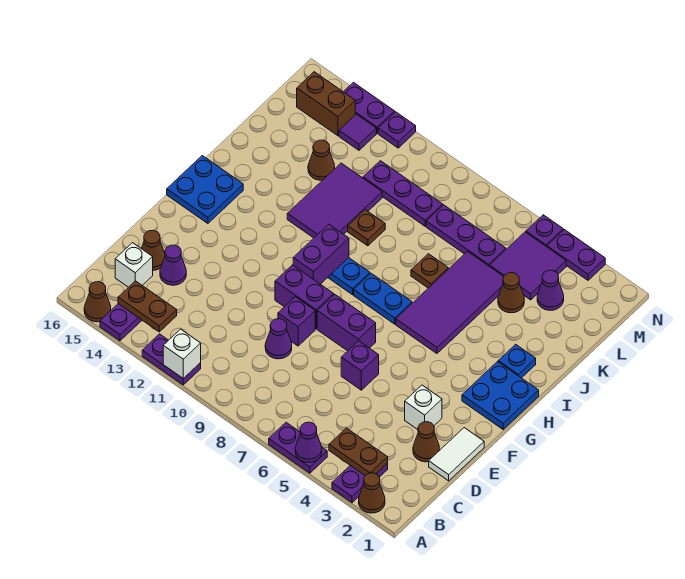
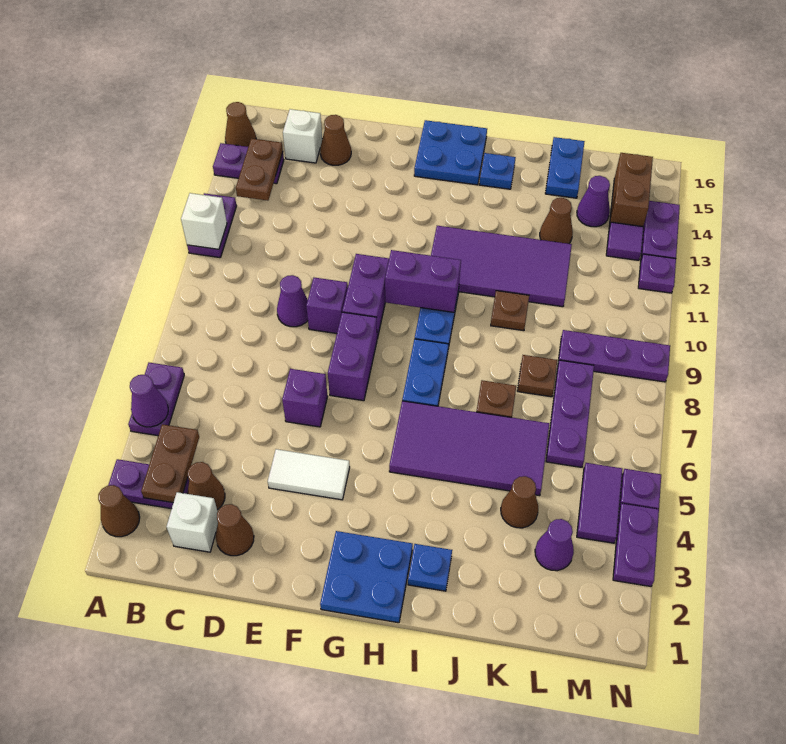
none -> brown 1x1 cone [187,462,225,510]
white 1x2 tile [429,428,484,481] -> white 1x2 tile moved to [268,449,350,500]
purple 1x1 cone [160,245,186,285] -> purple 1x1 cone moved to [577,176,610,227]
white 1x1 brick [405,385,442,430] -> white 1x1 brick moved to [167,492,218,552]
purple 2x3 tile [287,163,382,238] -> purple 2x4 tile [431,226,572,307]
none -> blue 1x1 plate [480,153,516,189]
none -> brown 1x1 plate [517,355,557,397]
none -> blue 1x2 plate [545,137,585,198]
purple 2x2 tile [490,232,566,300] -> purple 1x2 tile [577,463,622,543]
purple 1x3 plate [363,161,443,226] -> purple 1x3 plate turned to [558,330,670,382]

